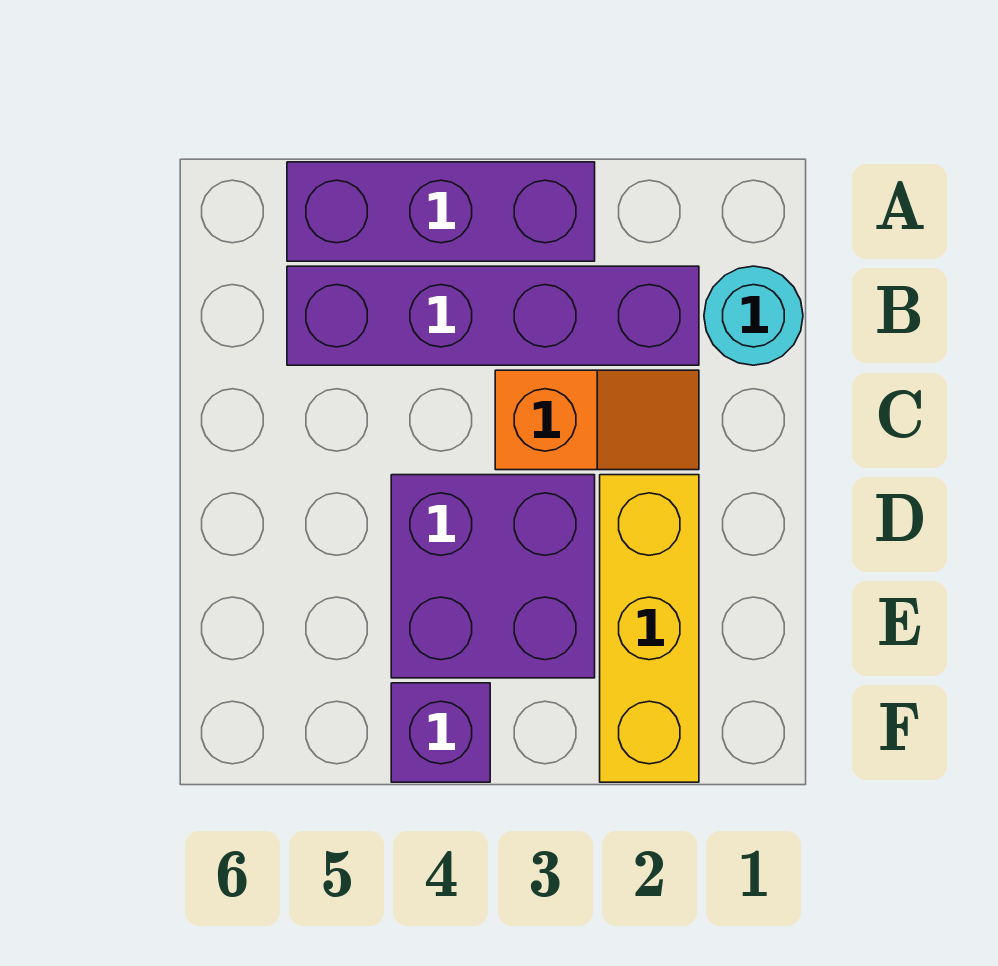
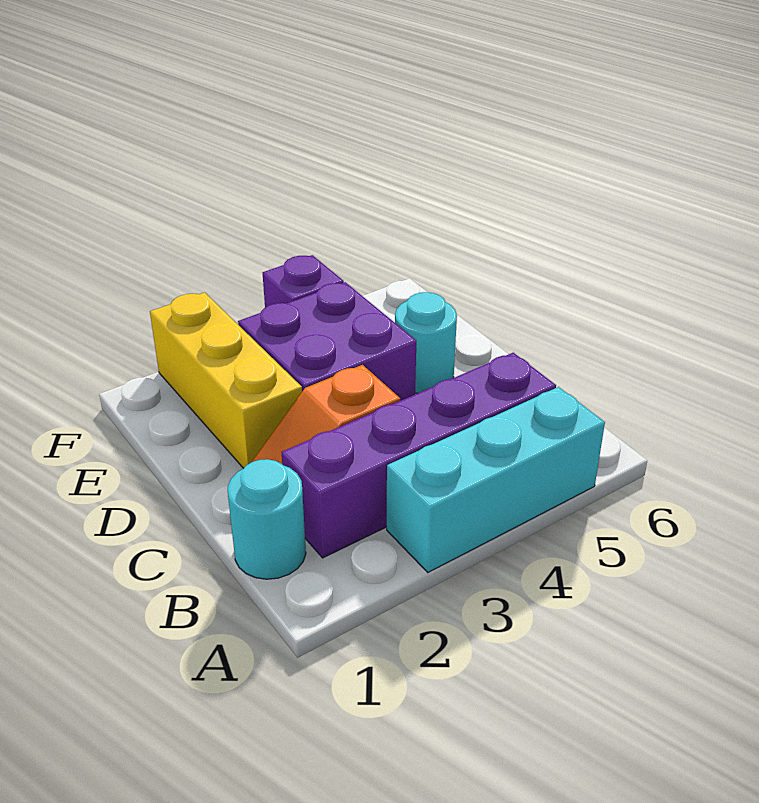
purple 1x3 brick [287,162,595,261] -> cyan 1x3 brick [387,387,605,572]
none -> cyan 1x1 round brick [395,292,457,393]

